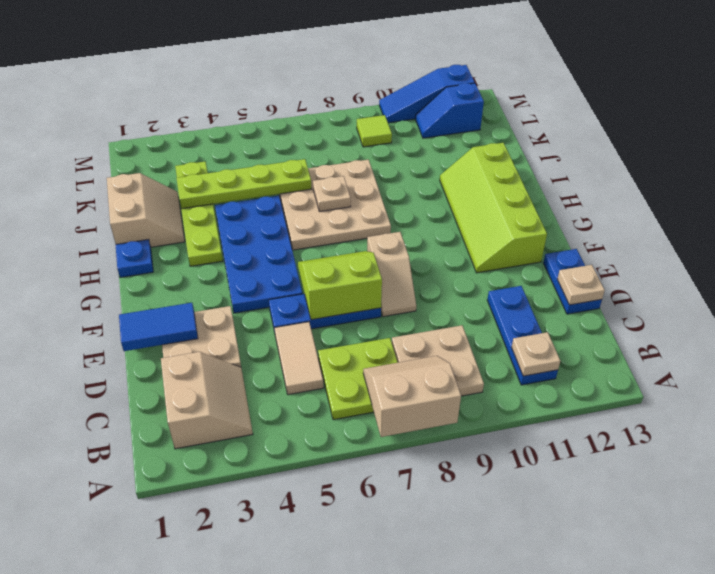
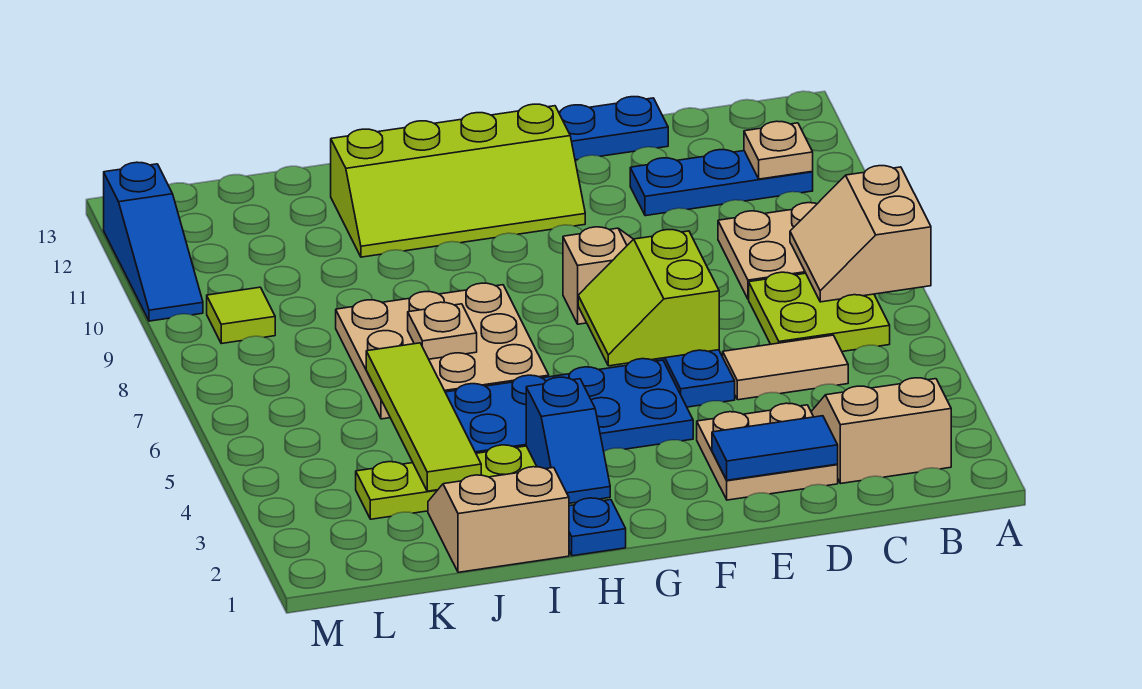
tan 1x1 plate [557,265,605,305] -> none
blue 1x2 tile [119,303,198,351] -> blue 1x2 tile turned to [712,416,838,480]
lime 1x4 plate [177,159,312,209] -> lime 1x4 tile [366,343,481,491]
blue 1x2 slope [416,83,484,138] -> blue 1x2 slope moved to [526,377,610,503]

